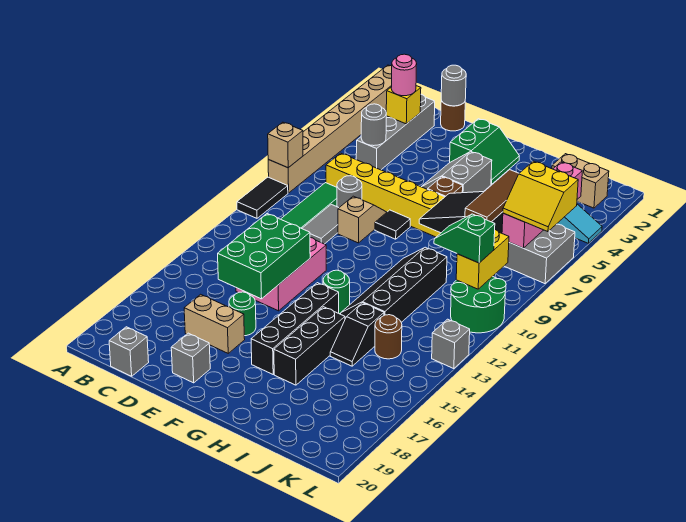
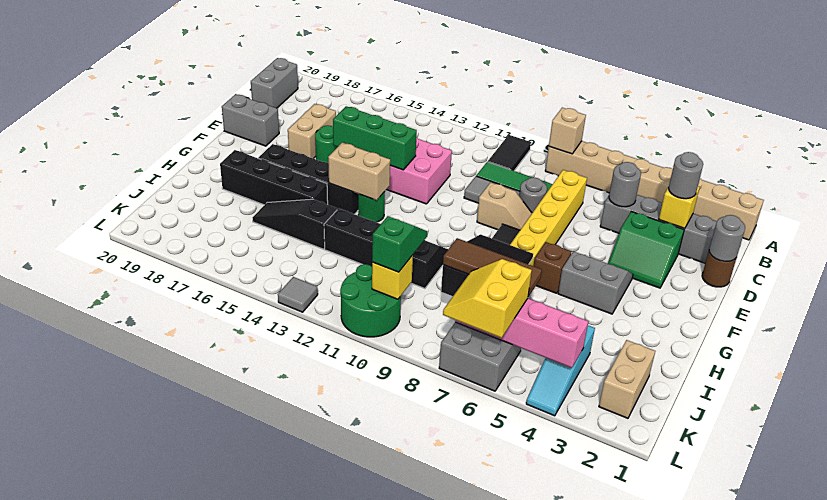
black 1x2 tile [237,177,288,218] -> black 1x2 tile turned to [488,135,531,171]
pink 1x1 round brick [391,54,417,96] -> grey 1x1 round brick [669,152,703,199]
grey 1x1 brick [109,327,149,376] -> grey 1x2 brick [251,58,298,108]
green 2x3 brick [218,214,310,299] -> green 1x3 brick [333,106,417,170]
grey 1x1 brick [171,333,210,383] -> grey 1x2 brick [222,94,279,146]
green 2x2 slope [450,119,519,184] -> green 2x2 slope moved to [608,212,684,288]
none -> tan 1x2 brick [328,143,390,200]
black 1x3 brick [274,307,345,385] -> black 1x4 brick [220,150,328,205]
black 1x2 slope [330,303,384,366] -> black 1x3 slope [252,199,337,249]
brown 1x1 round brick [375,315,402,359] -> none
yellow 1x2 brick [456,230,509,289] -> yellow 1x1 brick [372,255,413,299]
grey 1x1 brick [432,319,470,369] -> grey 1x1 tile [278,277,318,312]

